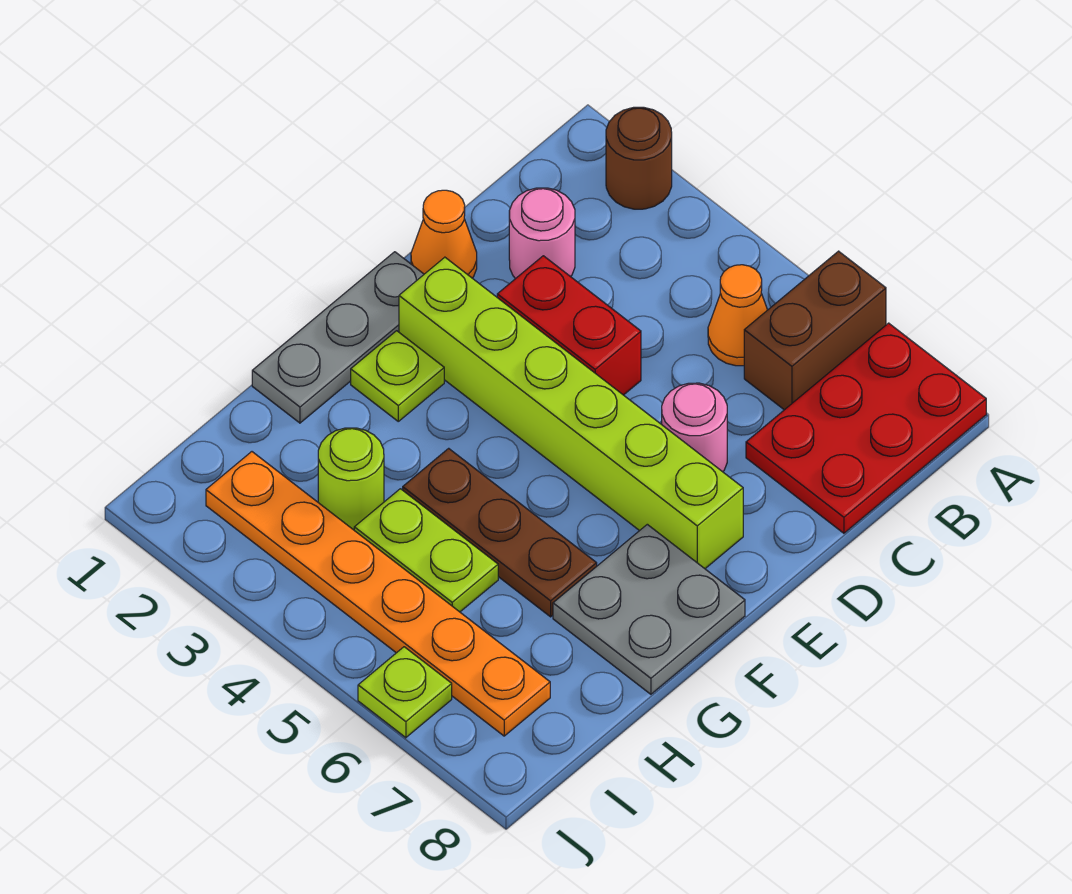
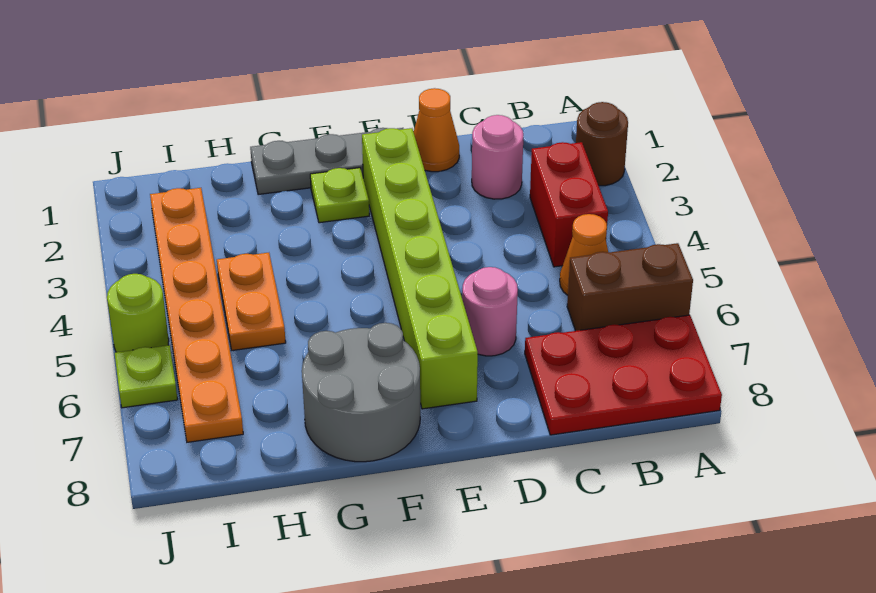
red 1x2 brick [497,256,641,395] -> red 1x2 brick moved to [530,142,608,267]
grey 2x2 plate [553,524,745,694] -> grey 2x2 round brick [302,323,420,462]
brown 1x3 plate [403,448,597,617] -> none
lime 1x1 round brick [318,428,384,530] -> lime 1x1 round brick moved to [107,274,169,352]
lime 1x2 plate [354,489,498,612] -> orange 1x2 plate [217,253,286,351]

